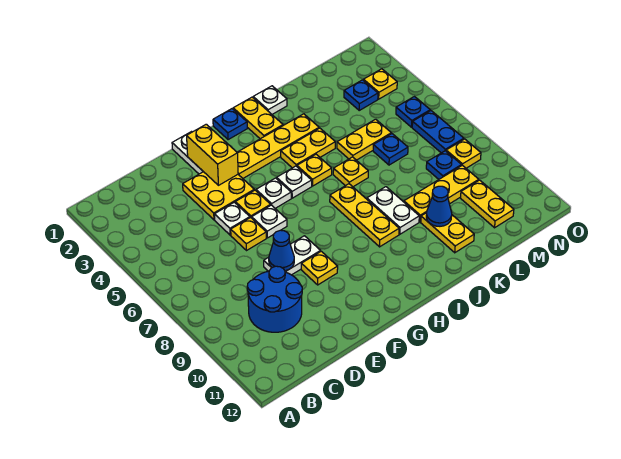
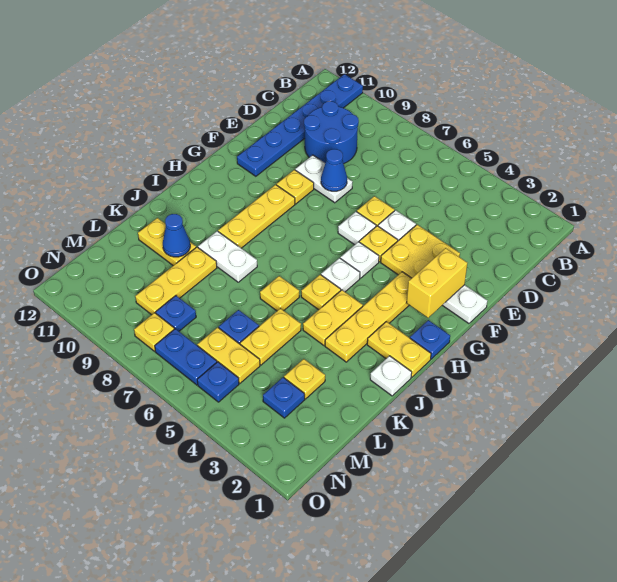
none -> blue 1x6 plate [237,74,363,176]
white 1x2 plate [264,236,321,275] -> white 1x2 plate turned to [295,155,353,203]
yellow 1x2 brick [187,124,238,185] -> yellow 1x2 brick turned to [407,248,467,318]
yellow 1x3 plate [330,184,399,247] -> yellow 1x3 plate turned to [218,185,295,248]
yellow 1x2 plate [461,180,514,228] -> yellow 1x2 plate moved to [197,327,260,383]
yellow 1x1 plate [363,69,397,99] -> yellow 1x1 plate moved to [284,359,325,399]

